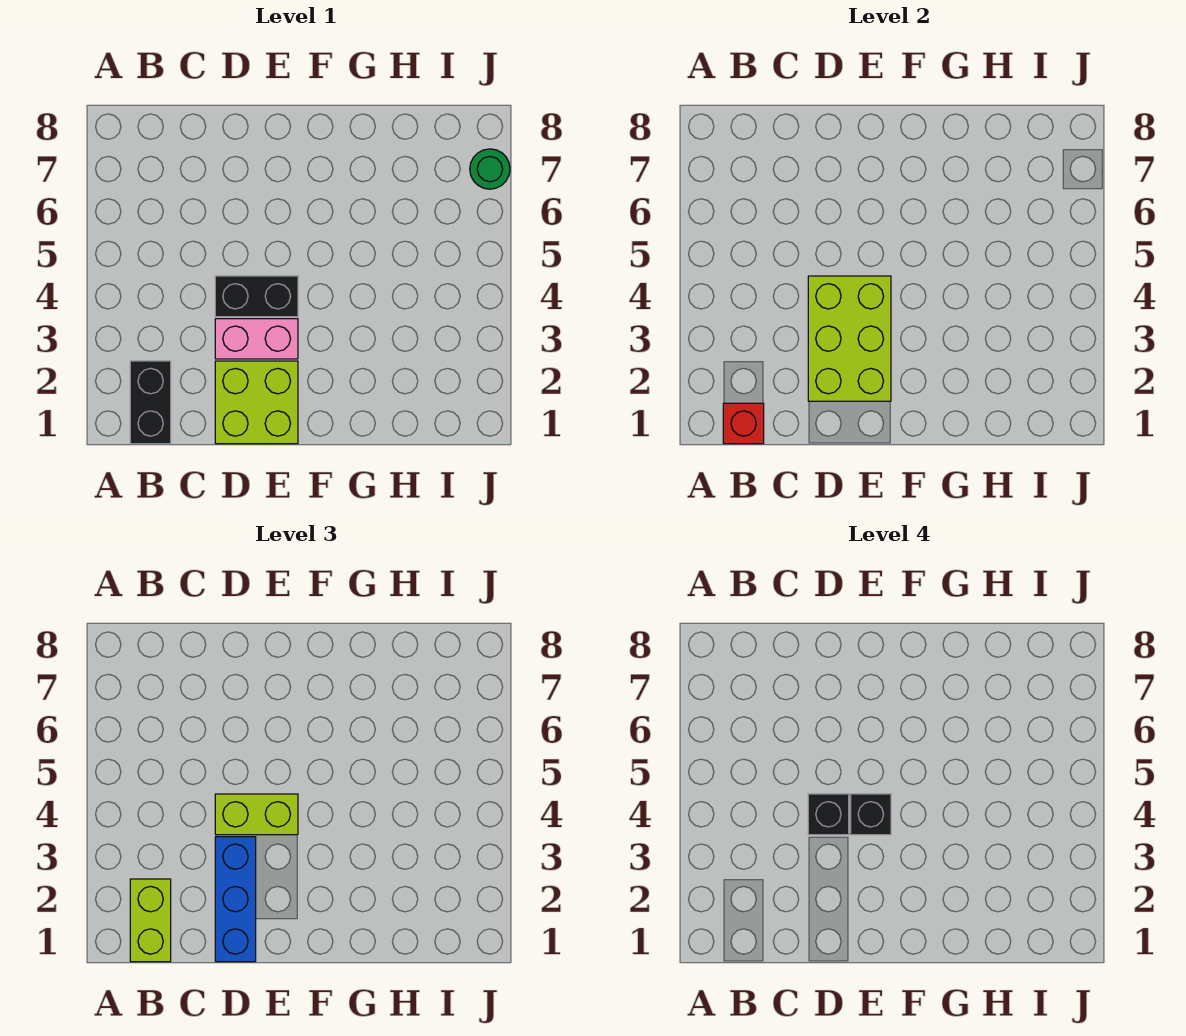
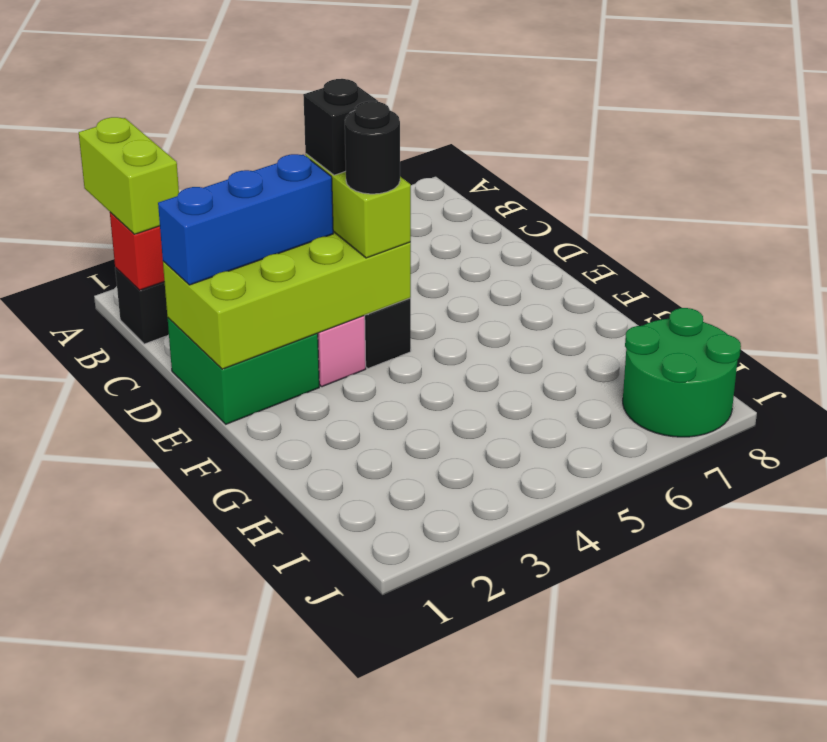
lime 1x2 brick [130,879,171,962] -> lime 1x2 brick turned to [79,117,179,234]
lime 2x2 brick [215,361,298,444] -> green 2x2 brick [168,318,319,424]
lime 2x3 brick [808,276,891,401] -> lime 2x4 brick [163,232,411,369]
black 1x1 brick [851,794,891,835] -> black 1x1 round brick [345,101,400,194]
green 1x1 round brick [470,149,510,189] -> green 2x2 round brick [623,308,741,437]

